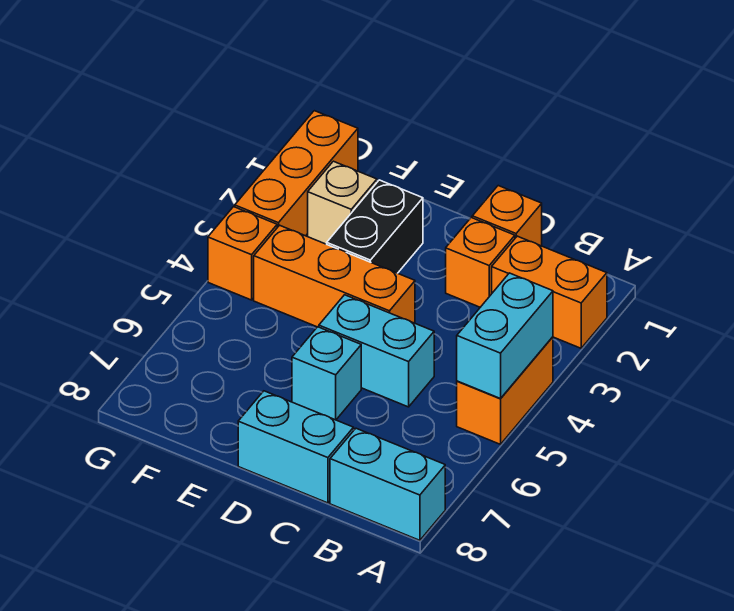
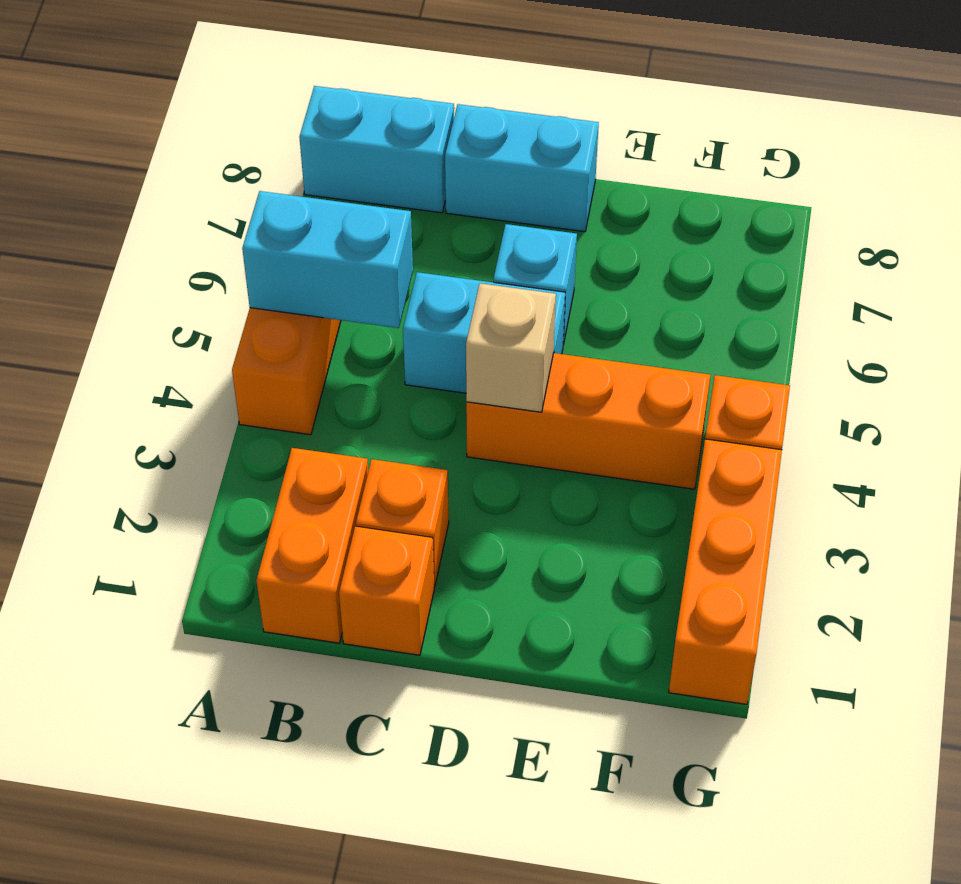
orange 1x2 brick [492,236,607,348] -> orange 1x2 brick turned to [256,448,368,643]
cyan 1x2 brick [457,273,553,399] -> cyan 1x2 brick turned to [242,191,413,328]
black 1x2 brick [327,180,423,273] -> none
tan 1x1 brick [308,161,377,244] -> tan 1x1 brick moved to [466,283,556,412]

